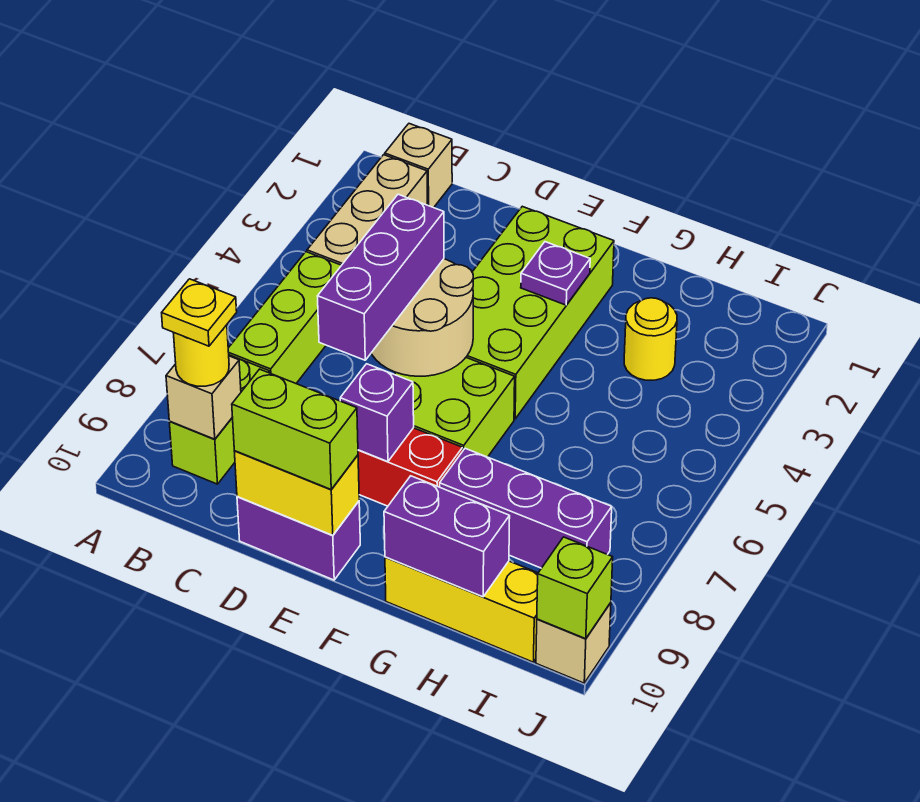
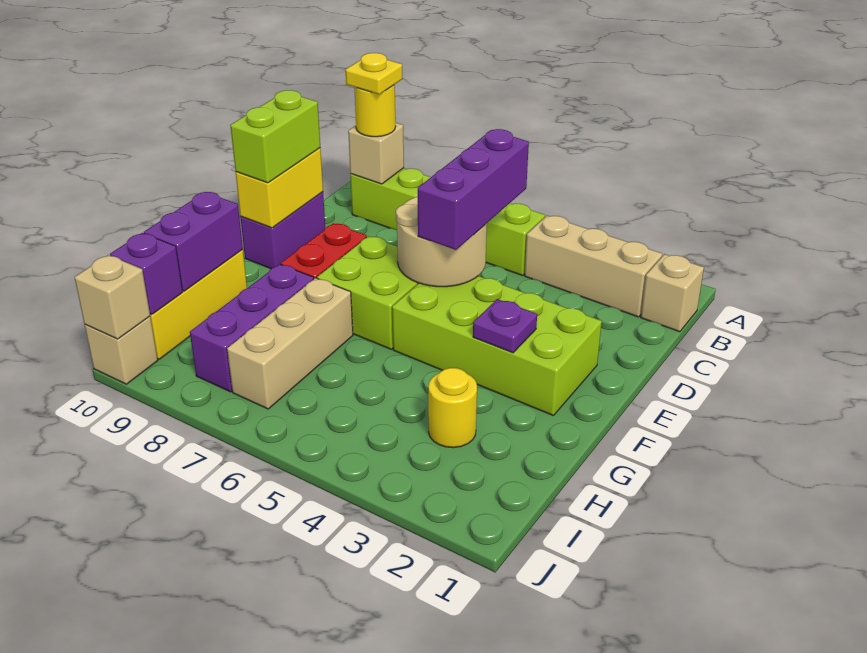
purple 1x3 brick [318,194,444,360] -> purple 1x3 brick turned to [418,129,529,250]
purple 1x1 brick [340,364,414,462] -> purple 1x1 brick moved to [110,233,183,314]
none -> tan 1x3 brick [227,278,353,409]
lime 1x1 brick [537,537,613,639] -> tan 1x1 brick [75,255,150,339]

